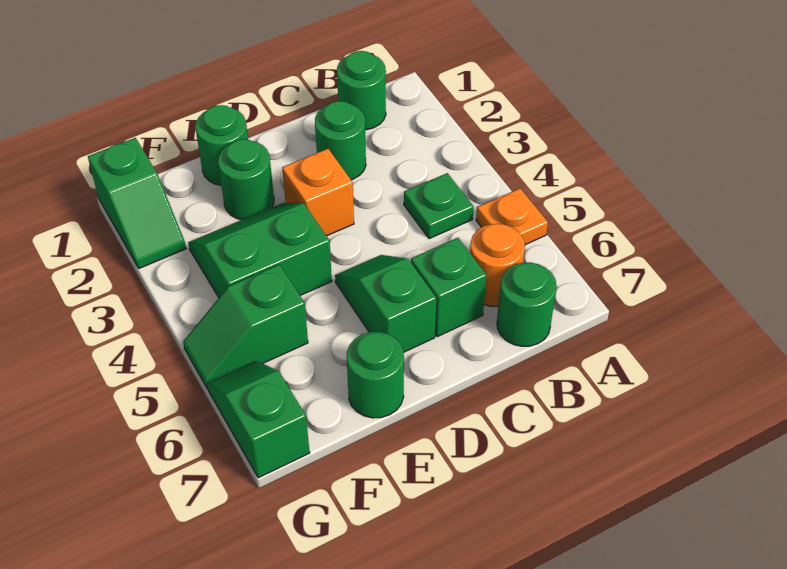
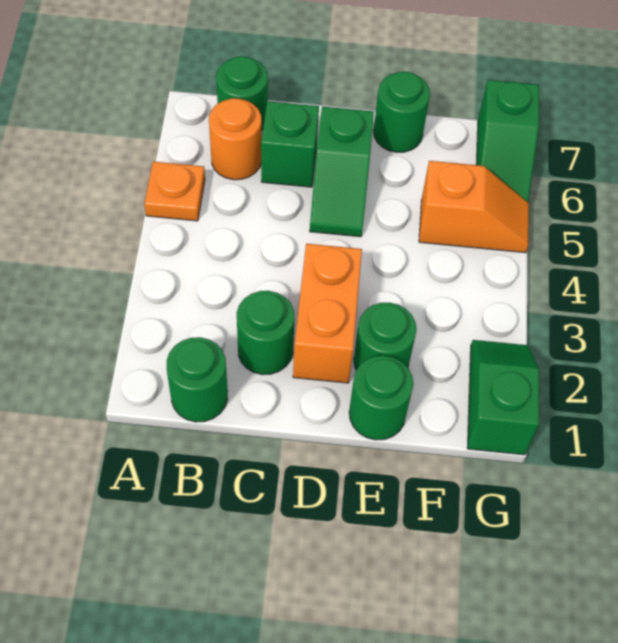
green 1x1 plate [404,173,474,239] -> none
orange 1x1 brick [282,149,354,236] -> orange 1x2 brick [293,244,362,383]
green 2x2 slope [188,203,332,297] -> none
green 1x2 slope [183,265,308,389] -> orange 1x2 slope [419,161,529,253]

